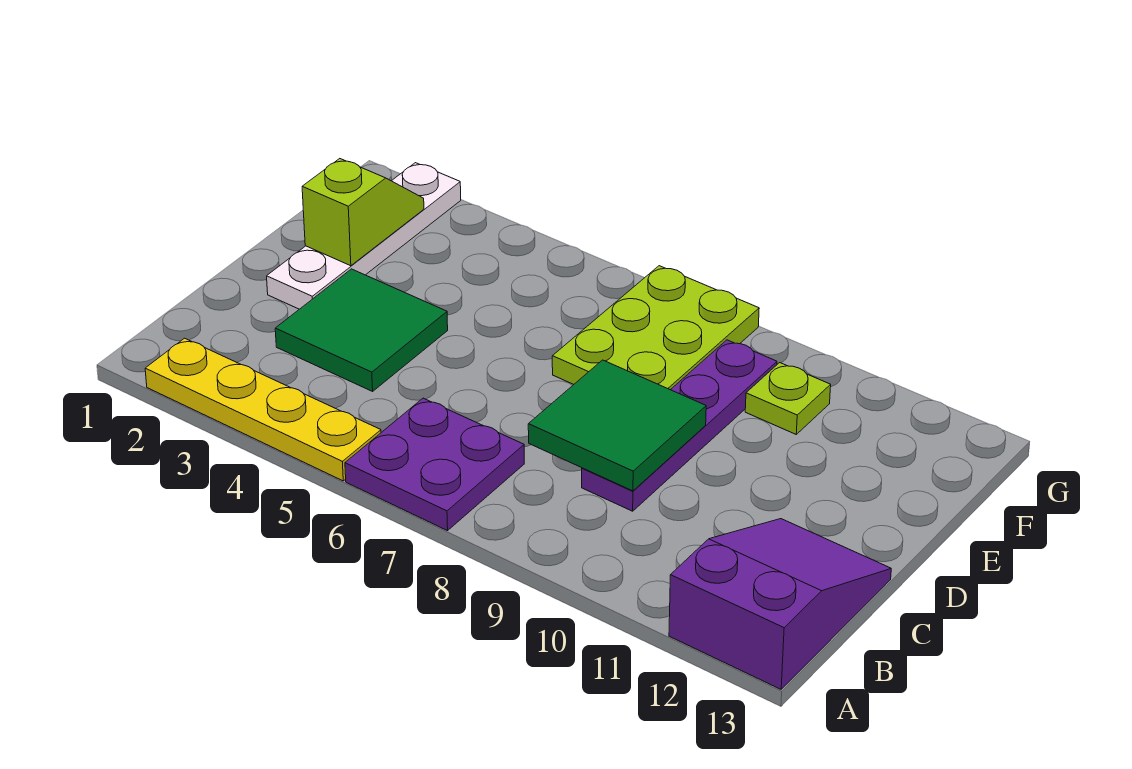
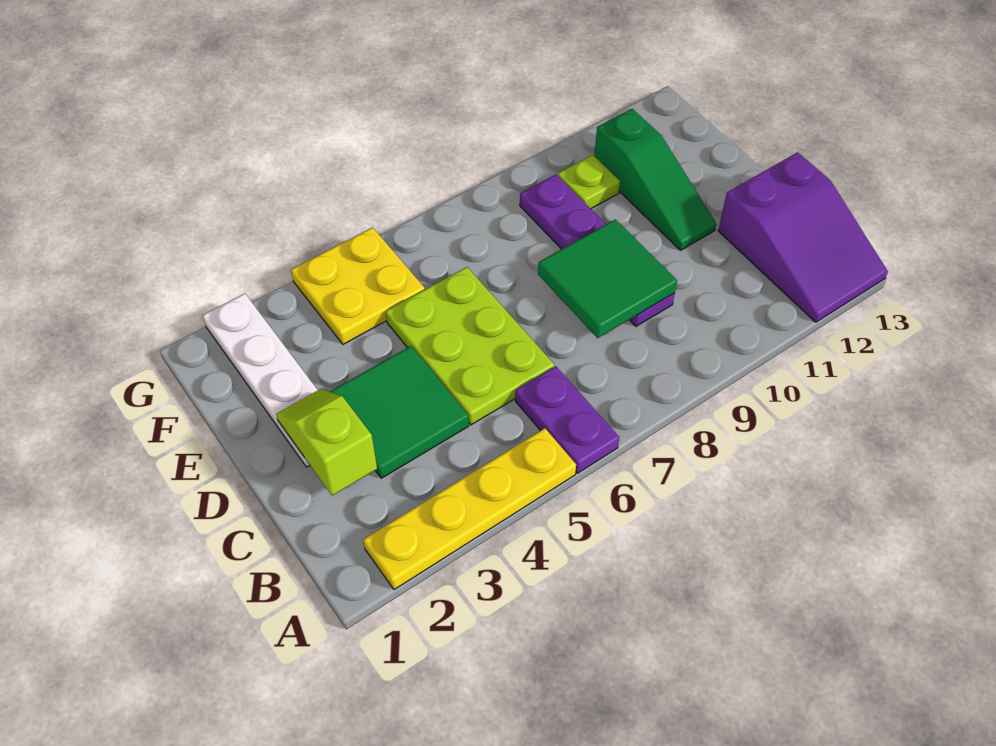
purple 2x2 plate [345,398,524,531] -> purple 1x2 plate [515,366,619,473]
purple 2x3 slope [669,519,891,689] -> purple 2x3 slope turned to [718,152,888,322]
none -> green 1x3 slope [594,109,716,250]
lime 1x2 slope [302,159,424,266] -> lime 1x2 slope moved to [276,389,377,496]
lime 2x3 plate [552,266,759,390] -> lime 2x3 plate moved to [386,267,554,425]
none -> yellow 2x2 plate [291,227,425,344]

